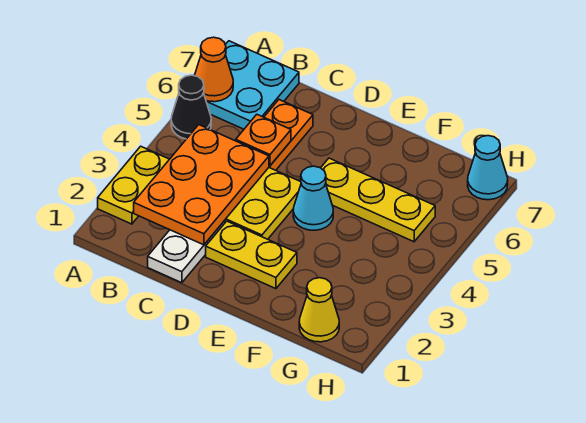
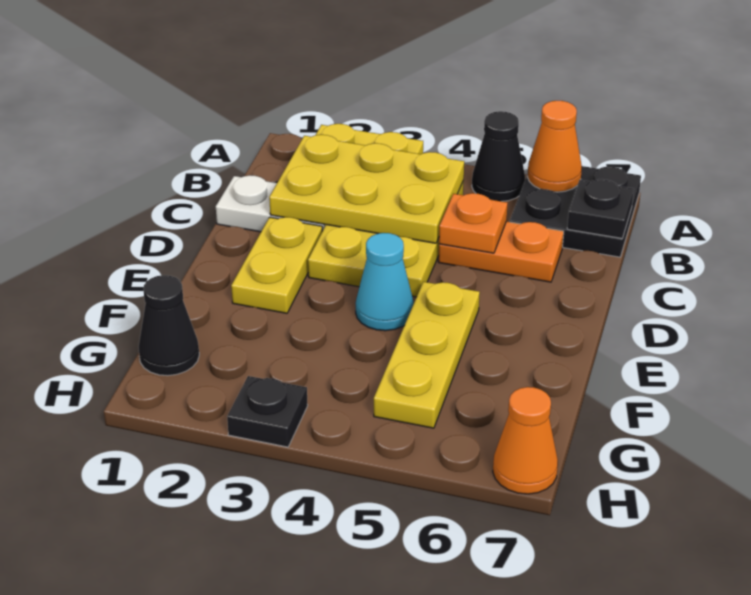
cyan 2x2 plate [206,41,299,129] -> black 2x2 plate [510,166,641,257]
orange 2x3 plate [134,125,269,245] -> yellow 2x3 plate [269,135,464,243]
none -> black 1x1 plate [567,179,634,239]
yellow 1x1 cone [299,278,339,342] -> black 1x1 cone [139,275,199,376]
none -> black 1x1 plate [227,376,308,447]
cyan 1x1 cone [468,136,508,200] -> orange 1x1 cone [493,387,558,494]

